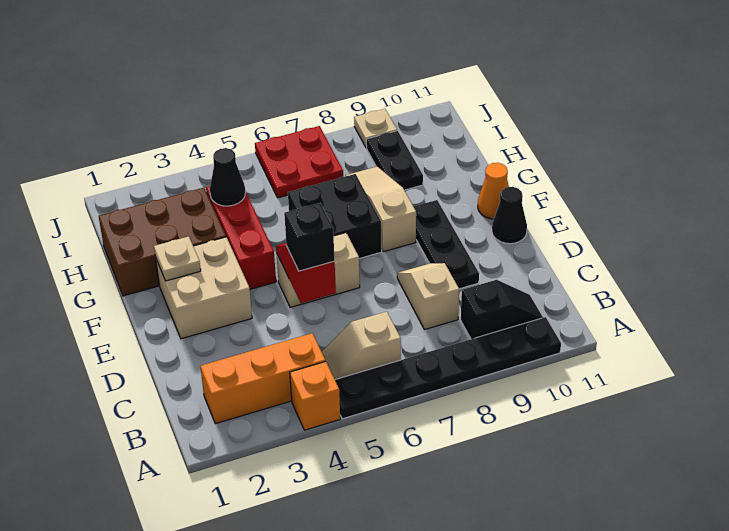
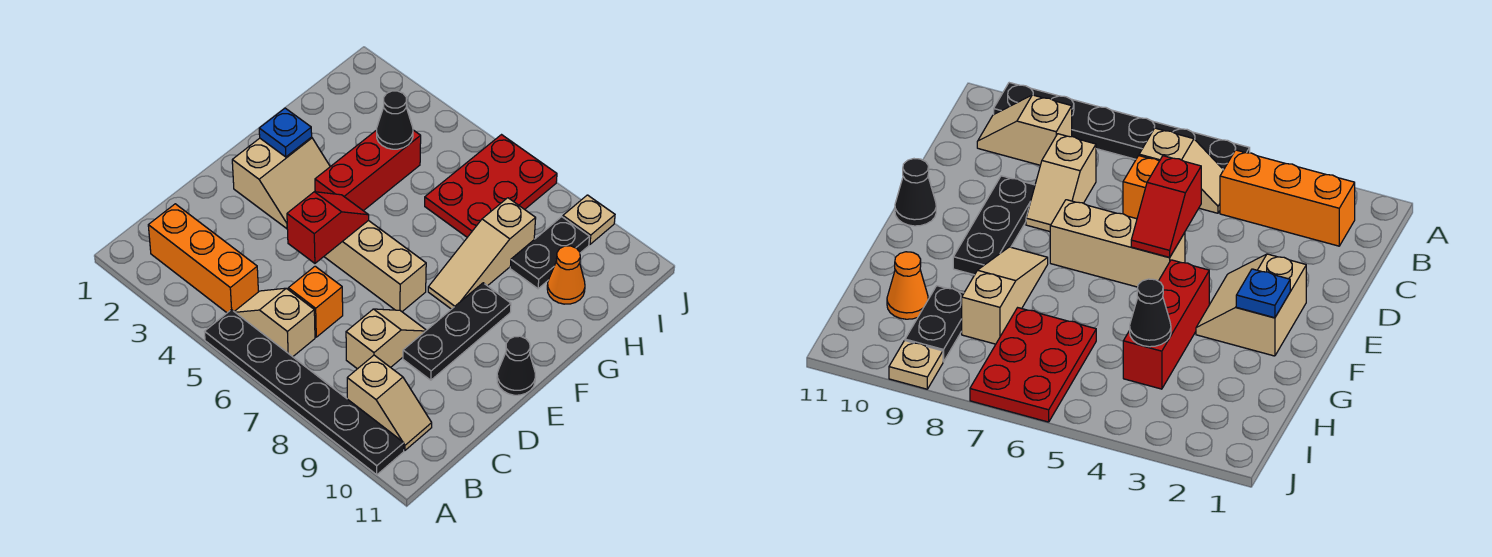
orange 1x1 brick [290,361,340,430] -> orange 1x1 brick moved to [288,266,343,337]
black 1x2 slope [461,280,543,339] -> tan 1x2 slope [347,355,432,450]
black 1x1 brick [284,203,335,271] -> none
tan 2x2 brick [155,237,252,339] -> tan 2x2 slope [232,137,330,229]
tan 1x2 brick [276,233,360,307] -> tan 1x3 brick [324,220,426,311]
tan 1x1 plate [154,236,201,281] -> blue 1x1 plate [259,108,312,157]
black 2x2 brick [288,174,382,259] -> none
tan 1x3 slope [345,167,416,252] -> tan 1x3 slope turned to [428,198,536,309]
orange 1x1 cone [478,163,509,219] -> orange 1x1 cone moved to [547,246,585,304]
brown 2x3 brick [99,188,226,296] -> none
red 2x2 plate [255,126,343,198] -> red 2x3 plate [425,135,557,237]

